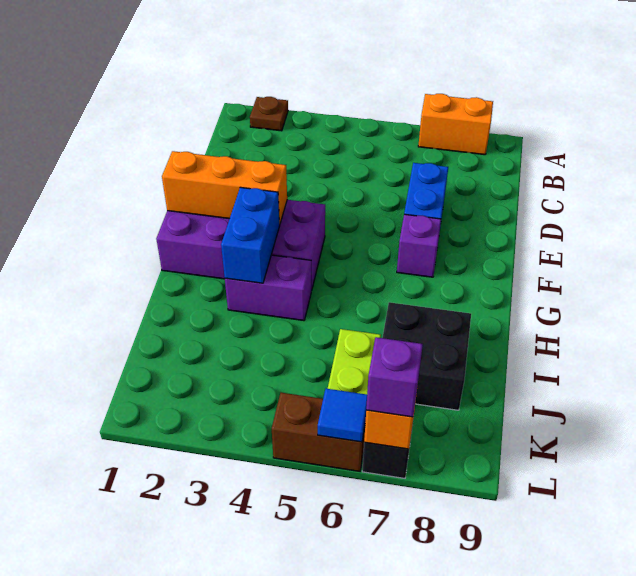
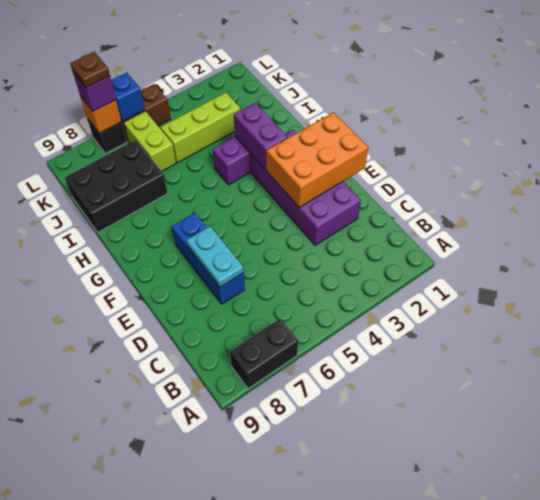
brown 1x1 plate [250,97,288,131] -> brown 1x1 plate moved to [70,52,110,88]
orange 1x2 brick [418,94,493,155] -> black 1x2 brick [230,318,298,389]
none -> cyan 1x2 plate [186,226,244,287]
purple 2x4 brick [156,200,325,290] -> purple 2x4 brick turned to [251,130,361,245]
orange 1x3 brick [162,151,287,225] -> orange 2x3 brick [266,112,369,208]
purple 1x1 brick [397,214,441,277] -> blue 1x1 brick [172,213,207,263]
blue 1x2 brick [221,187,279,283] -> purple 1x2 brick [234,103,288,170]
black 2x2 brick [383,302,471,410] -> black 2x3 brick [65,140,168,232]
none -> lime 1x3 brick [160,92,240,163]
blue 1x1 tile [318,389,367,442] -> blue 1x1 brick [111,73,145,121]

